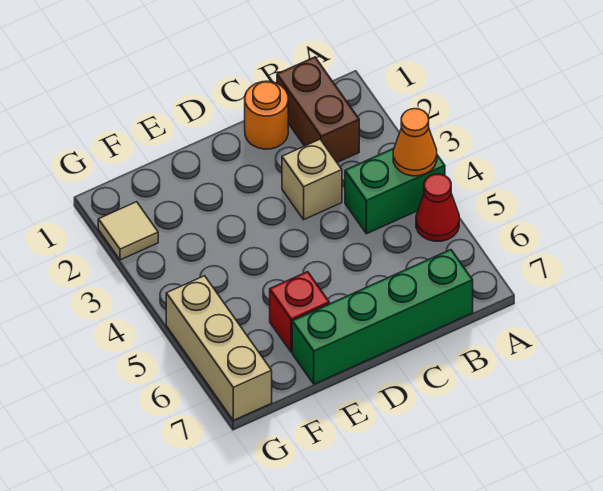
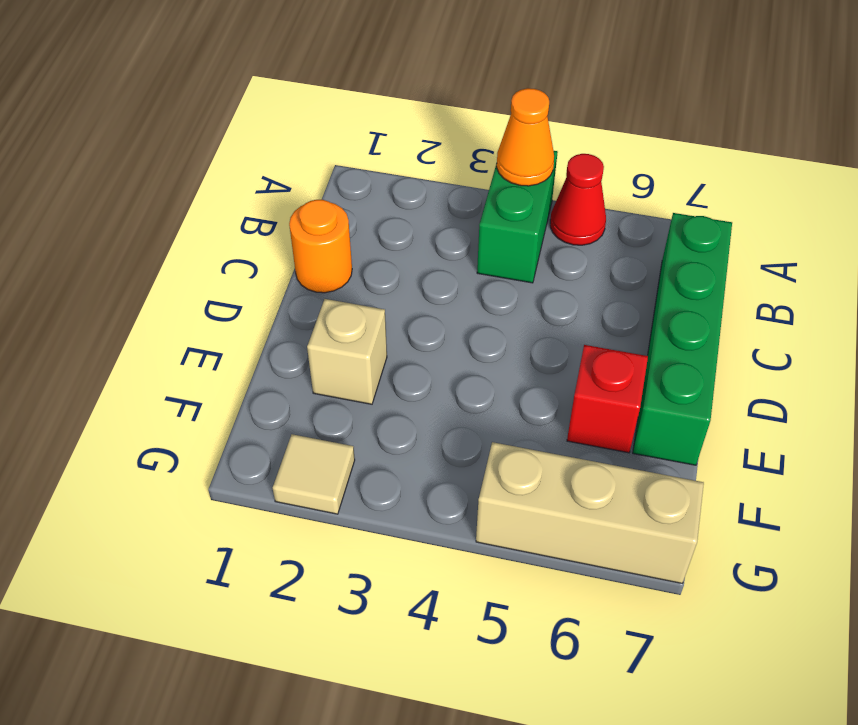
brown 1x2 brick [277,57,359,162] -> none
tan 1x1 brick [282,139,342,220] -> tan 1x1 brick moved to [307,299,387,404]

